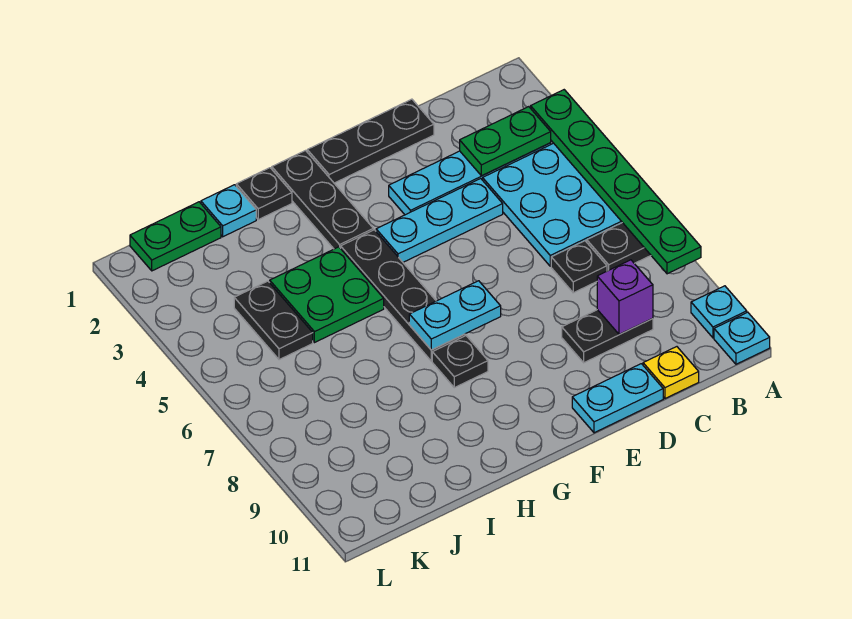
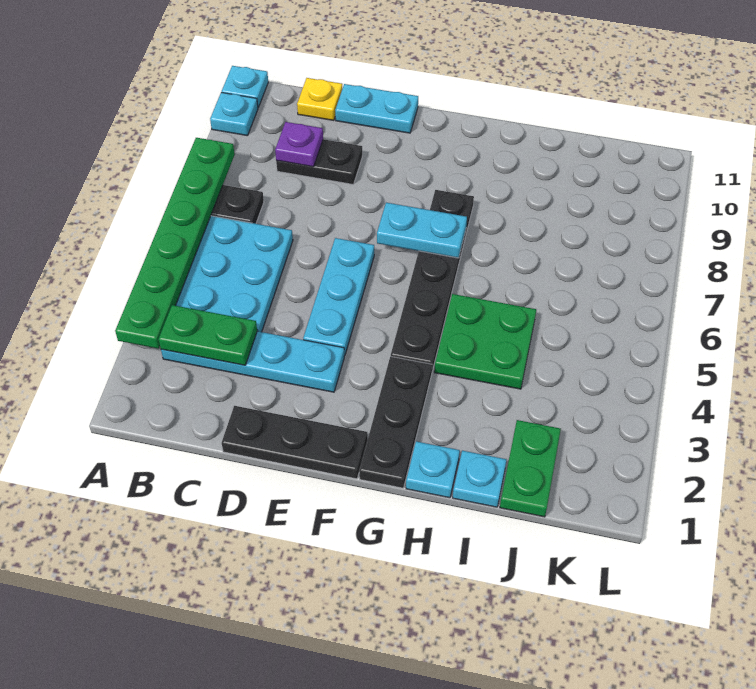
black 1x1 plate [551,241,607,293] -> none
purple 1x1 brick [597,260,653,335] -> purple 1x1 plate [275,122,323,167]
cyan 1x3 plate [376,179,503,262] -> cyan 1x3 plate turned to [303,238,374,356]
black 1x1 plate [236,168,292,220] -> cyan 1x1 plate [406,441,460,498]
green 1x2 plate [130,202,221,271] -> green 1x2 plate turned to [500,420,561,517]
black 1x2 plate [234,281,313,360] -> none

